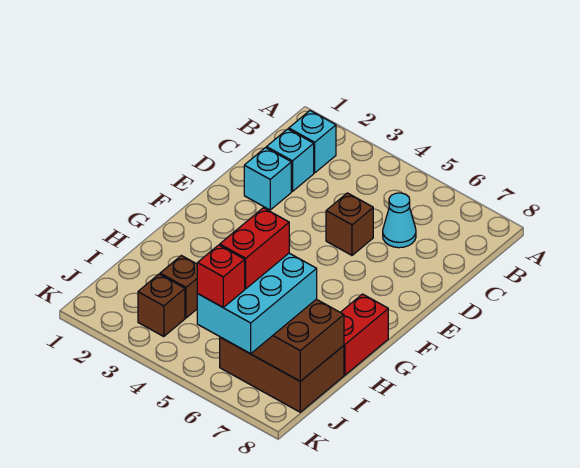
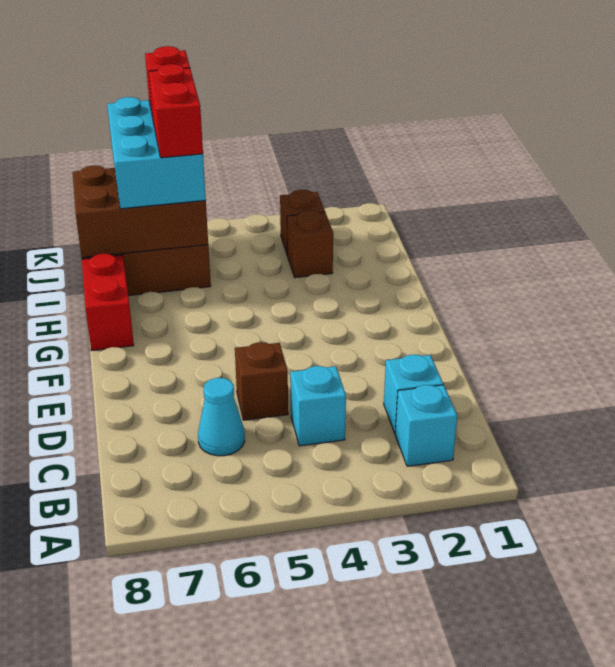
cyan 1x1 brick [244,148,291,210] -> cyan 1x1 brick moved to [290,366,346,446]

